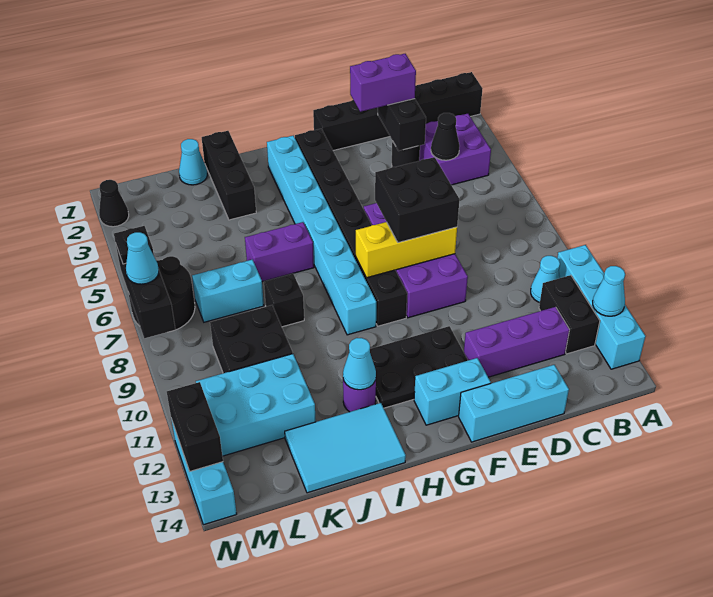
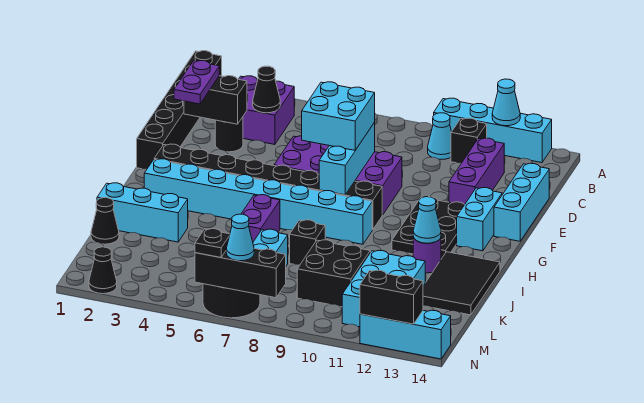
black 1x2 brick [539,275,600,354] -> black 1x1 brick [451,118,487,163]
purple 1x2 brick [350,54,416,112] -> purple 1x2 plate [174,61,219,104]
black 2x2 brick [375,157,460,243] -> cyan 2x2 brick [302,82,375,150]
yellow 1x3 brick [356,222,457,278] -> cyan 1x3 brick [319,122,375,195]
cyan 2x3 tile [285,403,406,493] -> black 2x3 tile [423,252,500,315]
black 1x3 brick [202,131,256,220] -> cyan 1x3 brick [97,183,188,242]
cyan 1x1 cone [179,139,207,185] -> black 1x1 cone [91,198,119,244]

